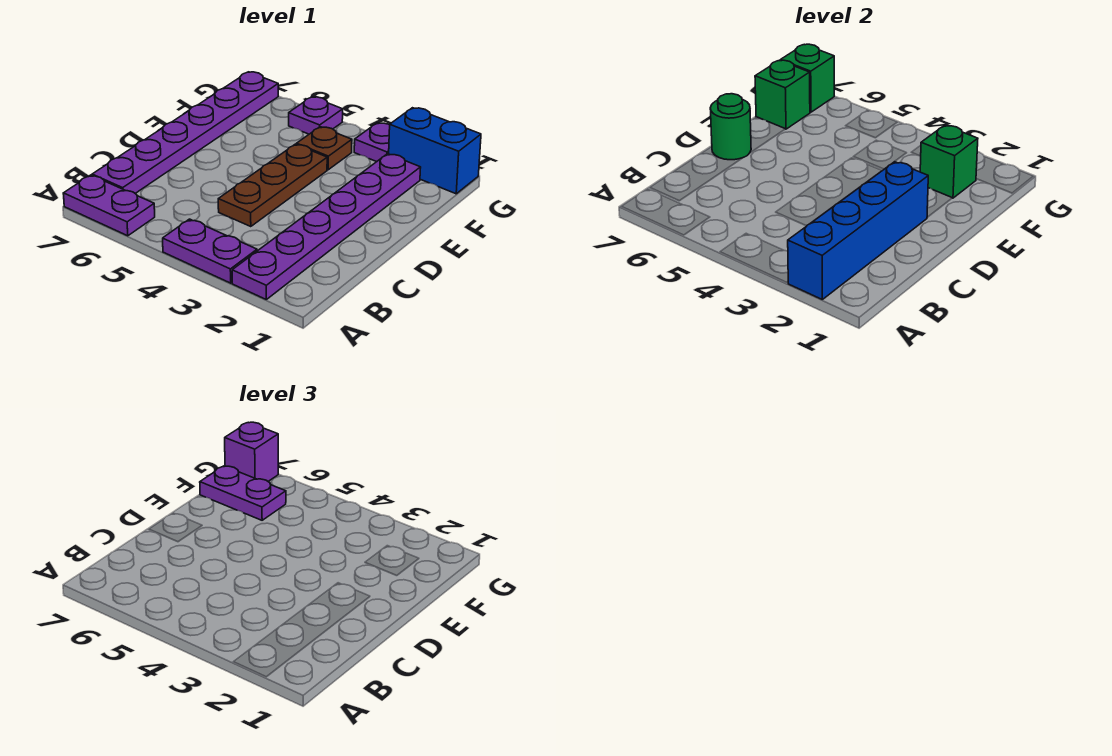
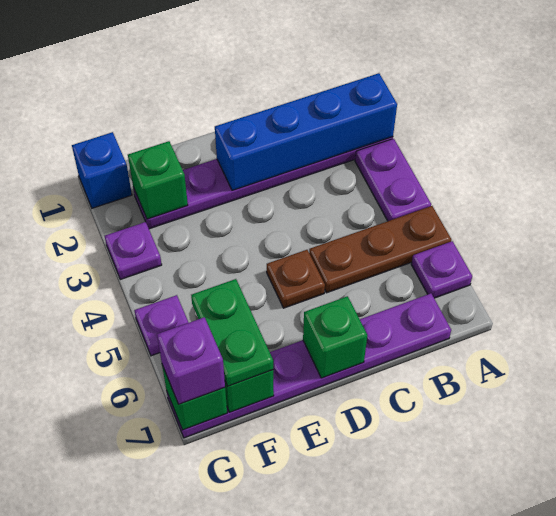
purple 1x2 plate [63,175,155,236] -> purple 1x1 plate [411,241,472,298]
brown 1x3 plate [218,144,327,227] -> brown 1x3 plate moved to [309,206,451,293]
green 1x1 round brick [710,94,751,160] -> green 1x1 brick [303,296,367,378]
brown 1x1 plate [297,127,352,170] -> brown 1x1 plate moved to [267,250,325,308]
purple 1x2 plate [200,466,286,520] -> green 1x2 plate [191,279,273,386]
blue 1x2 brick [389,108,481,194] -> blue 1x1 brick [72,132,132,208]

